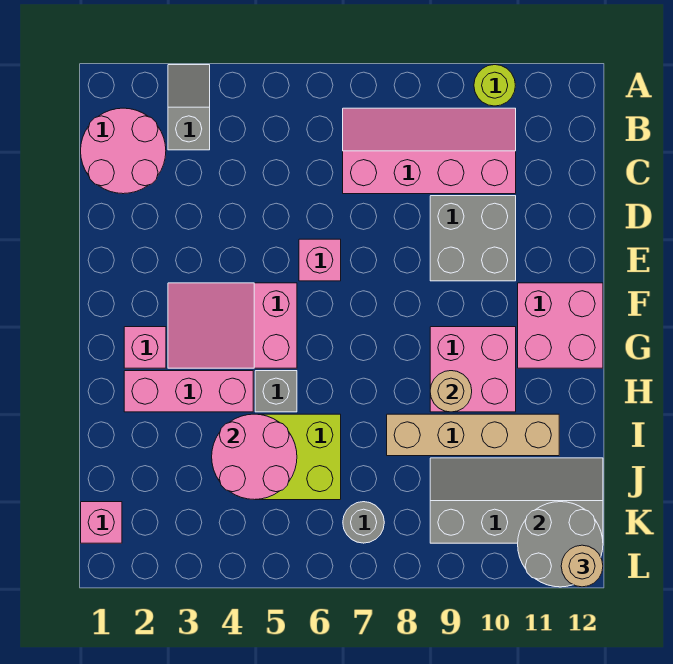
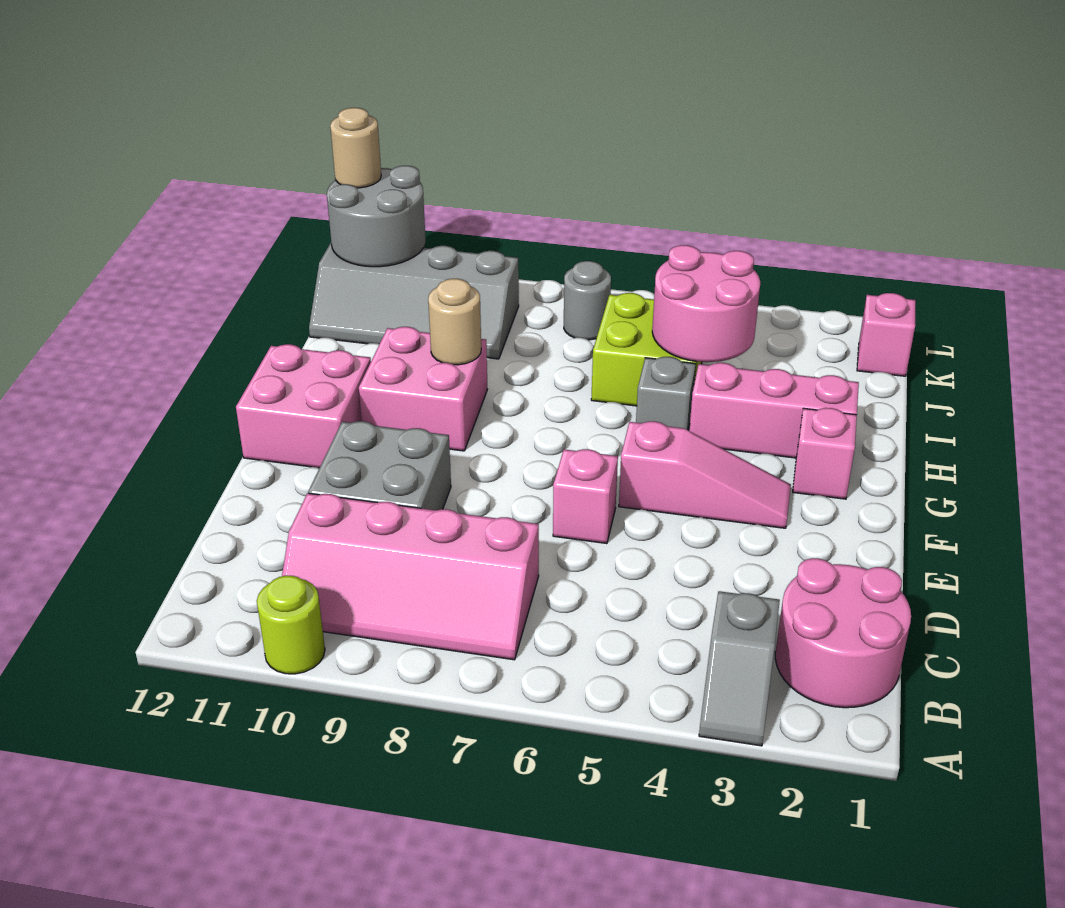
pink 2x3 slope [168,283,297,368] -> pink 1x3 slope [619,421,791,528]
tan 1x4 brick [387,414,559,456] -> none

